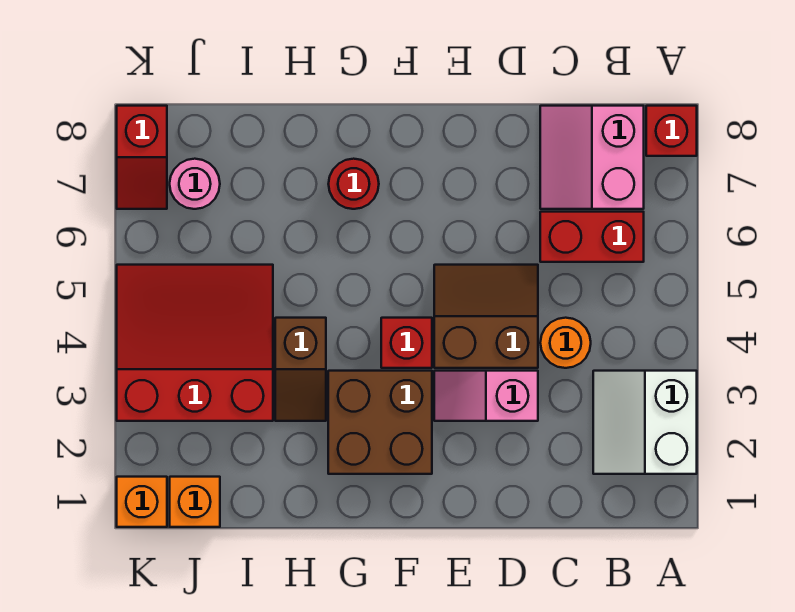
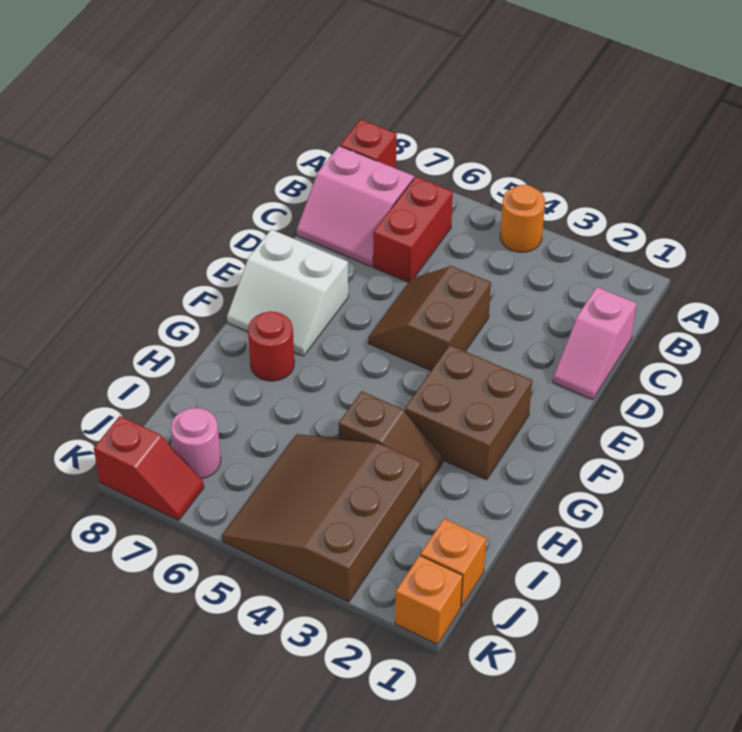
white 2x2 slope [593,371,697,474] -> white 2x2 slope moved to [227,230,348,356]
orange 1x1 round brick [540,318,591,368] -> orange 1x1 round brick moved to [500,185,545,252]
pink 1x2 slope [434,371,538,421] -> pink 1x2 slope moved to [553,287,637,400]
red 1x1 brick [381,318,432,368] -> none
red 3x3 slope [117,265,273,421] -> brown 3x3 slope [222,434,421,602]

